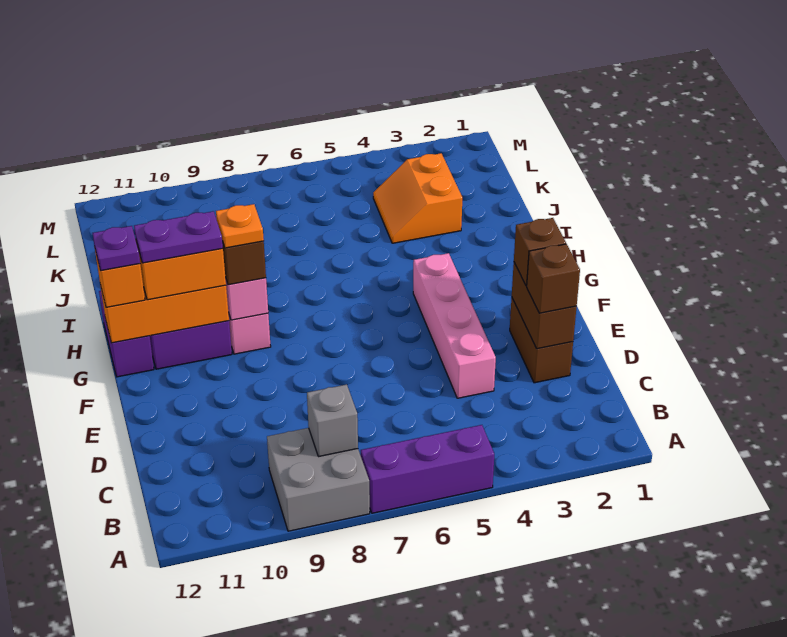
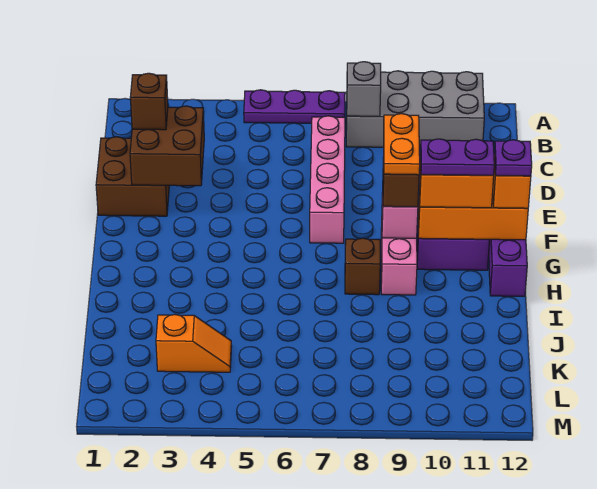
purple 1x3 brick [361,425,494,513] -> purple 1x3 plate [244,90,345,123]
grey 2x2 brick [267,428,370,531] -> grey 2x4 brick [346,71,484,148]
brown 1x2 brick [510,298,573,383] -> brown 2x2 brick [96,137,169,216]
brown 1x2 brick [512,263,577,349] -> brown 2x2 brick [130,106,204,186]
pink 1x4 brick [413,253,496,398] -> pink 1x4 brick moved to [310,116,345,243]
brown 1x1 brick [514,218,566,286] -> brown 1x1 brick moved to [345,238,380,295]
orange 1x1 plate [216,204,264,248] -> orange 1x2 plate [384,114,420,175]
orange 2x2 slope [373,153,462,243] -> orange 1x2 slope [156,315,232,372]

